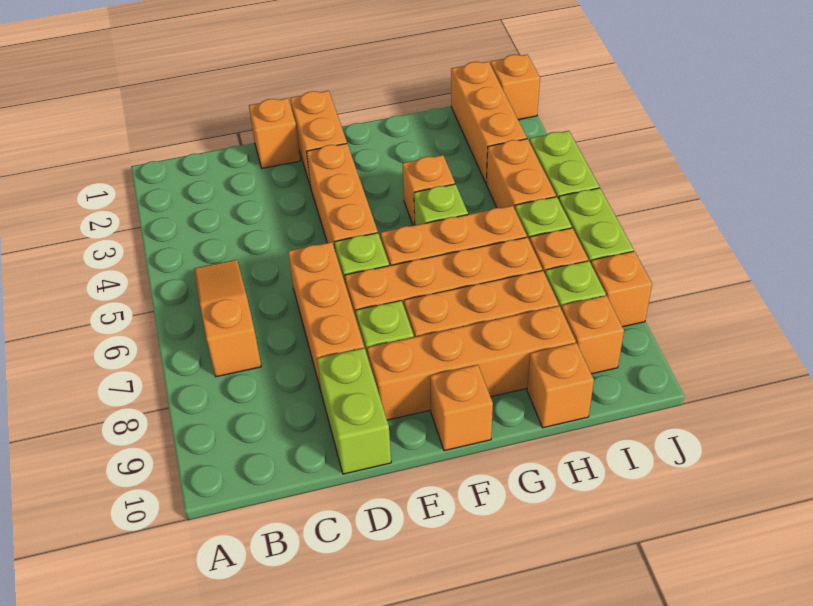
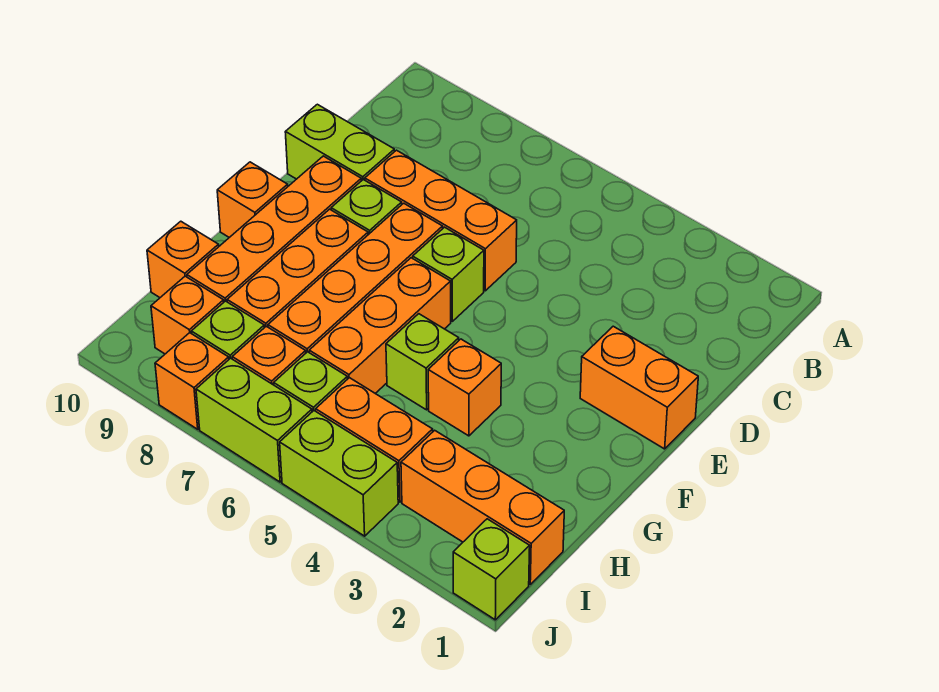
orange 1x3 slope [194,260,261,377] -> none
orange 1x1 brick [249,98,300,168] -> none
orange 1x3 brick [307,144,378,249] -> none
orange 1x1 brick [490,55,540,120] -> lime 1x1 brick [453,519,530,620]

